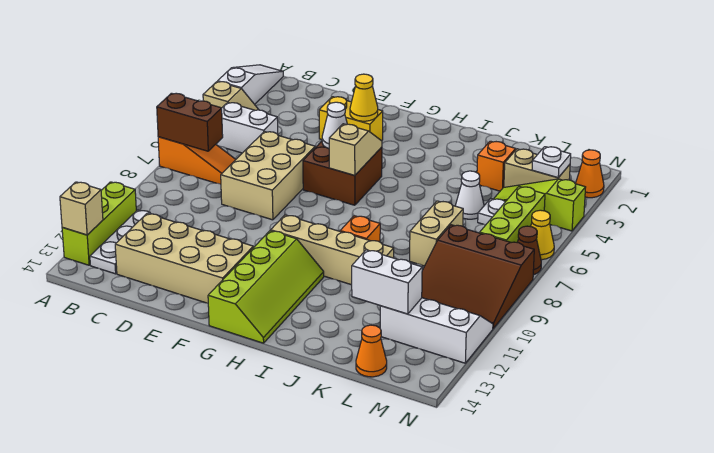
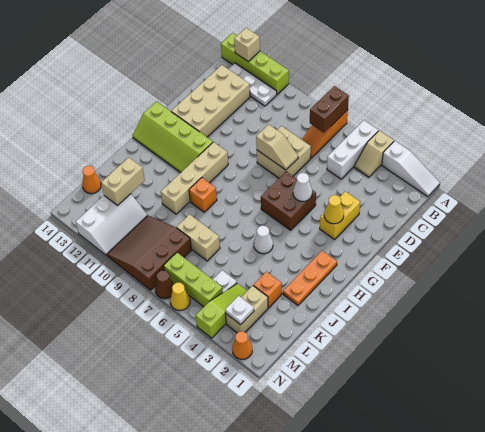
lime 1x3 brick [62,182,136,265] -> lime 1x4 brick [221,33,289,95]
white 1x2 brick [216,103,278,153] -> white 1x3 brick [327,120,378,179]
tan 2x3 brick [221,132,315,220] -> tan 2x2 brick [257,126,311,178]
tan 1x2 slope [329,124,382,176] -> tan 1x2 slope moved to [256,124,298,170]
none -> orange 1x3 plate [283,251,337,305]
white 1x1 cone [456,171,484,219] -> white 1x1 cone moved to [254,226,273,254]
white 1x2 brick [352,250,422,314] -> tan 1x2 brick [101,157,145,205]

